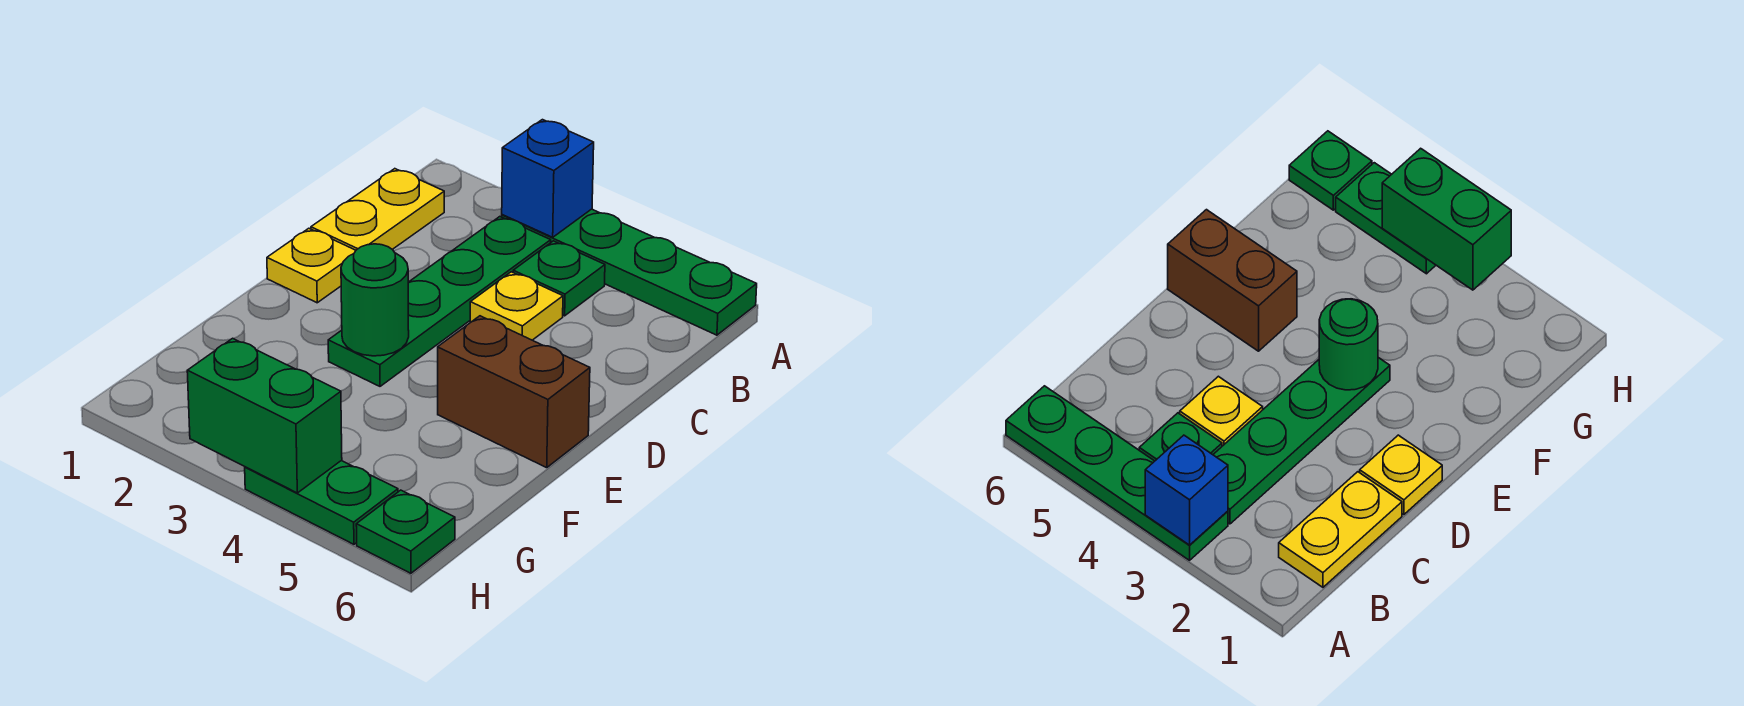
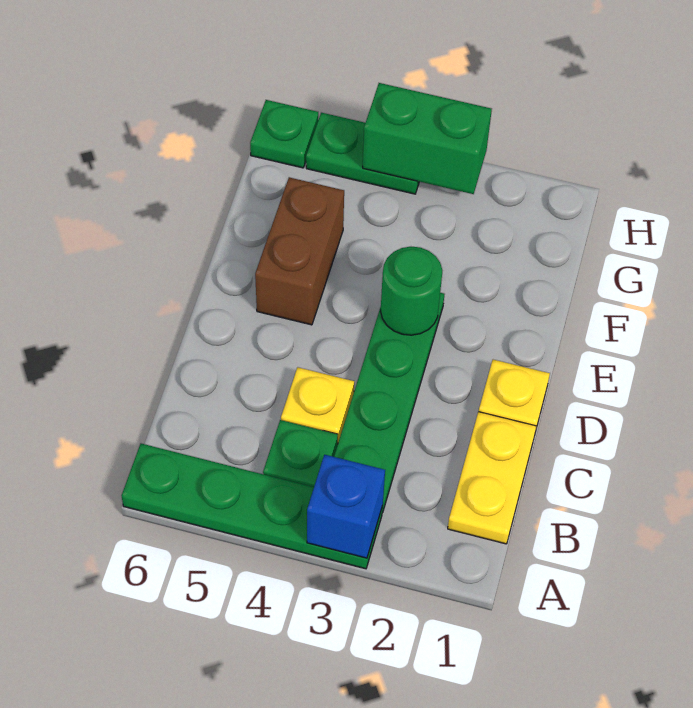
brown 1x2 brick [438,316,590,468] -> brown 1x2 brick turned to [255,177,344,325]

